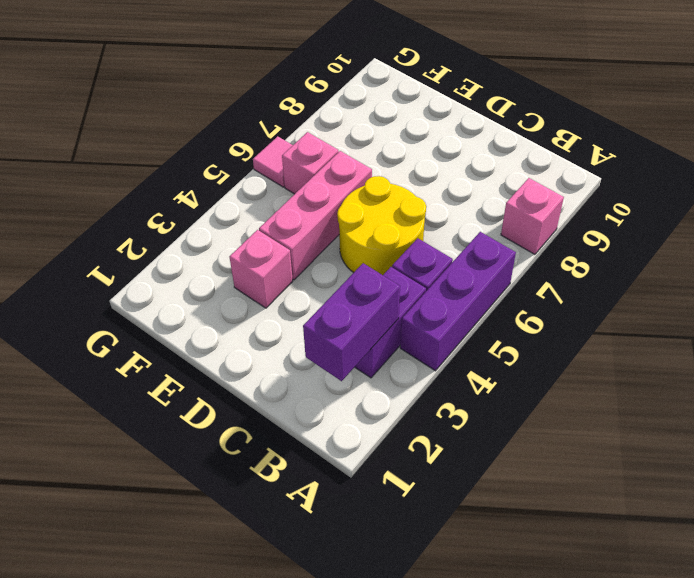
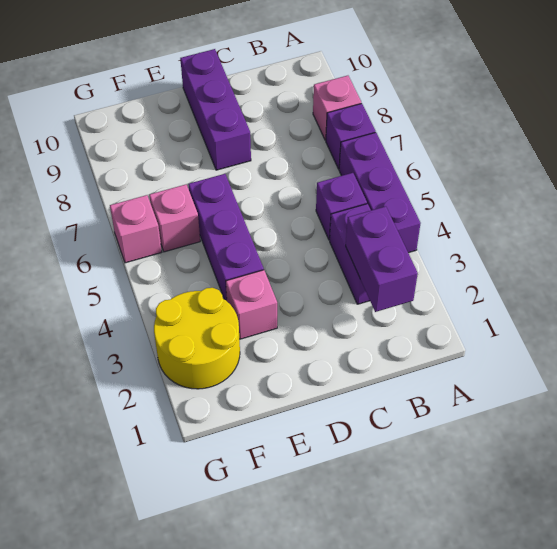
none -> purple 1x1 brick [326,103,376,169]
yellow 2x2 round brick [337,176,426,275] -> yellow 2x2 round brick moved to [154,288,240,389]
none -> purple 1x3 brick [180,49,251,170]
pink 1x3 brick [259,151,372,280] -> purple 1x3 brick [189,174,264,301]
pink 1x1 tile [253,136,293,187] -> pink 1x1 brick [110,195,162,263]

